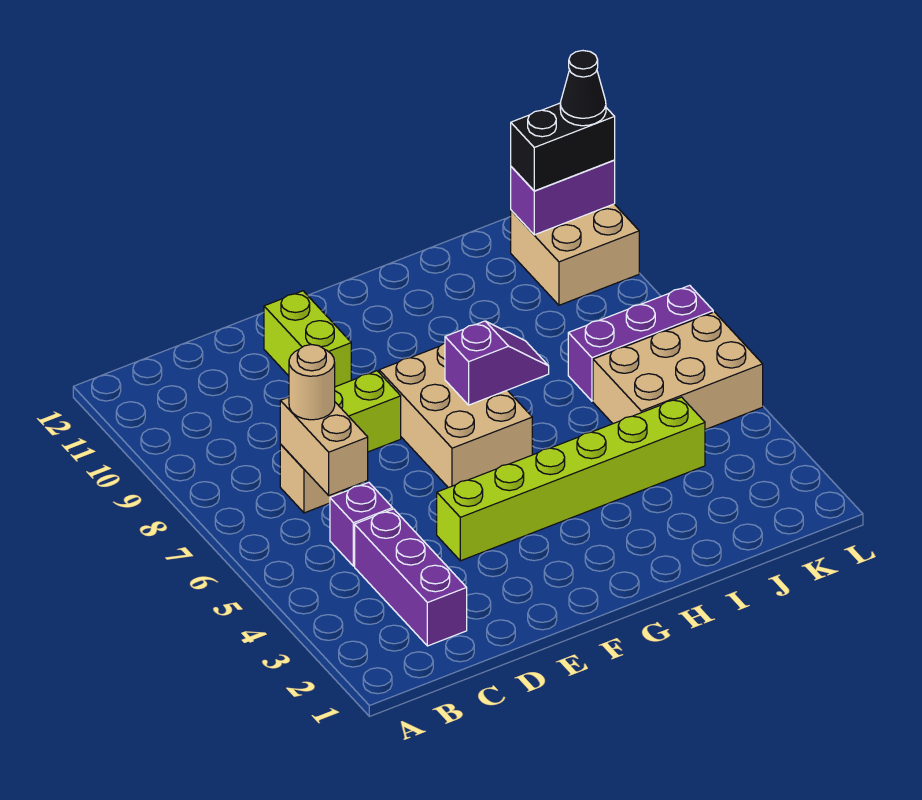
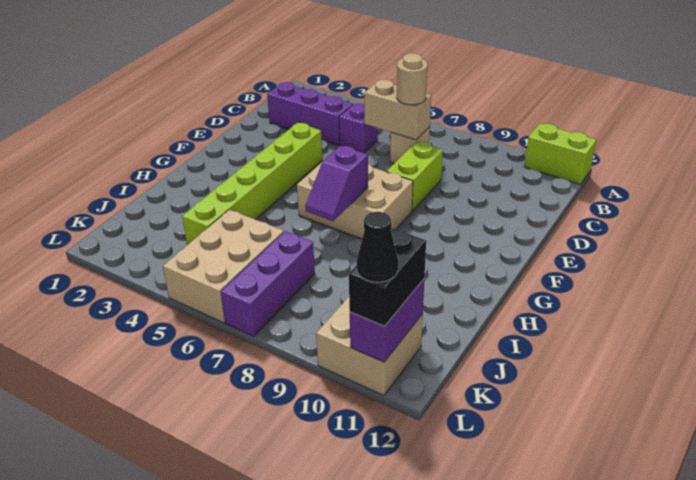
lime 1x2 brick [264,291,351,387] -> lime 1x2 brick moved to [524,124,596,184]

